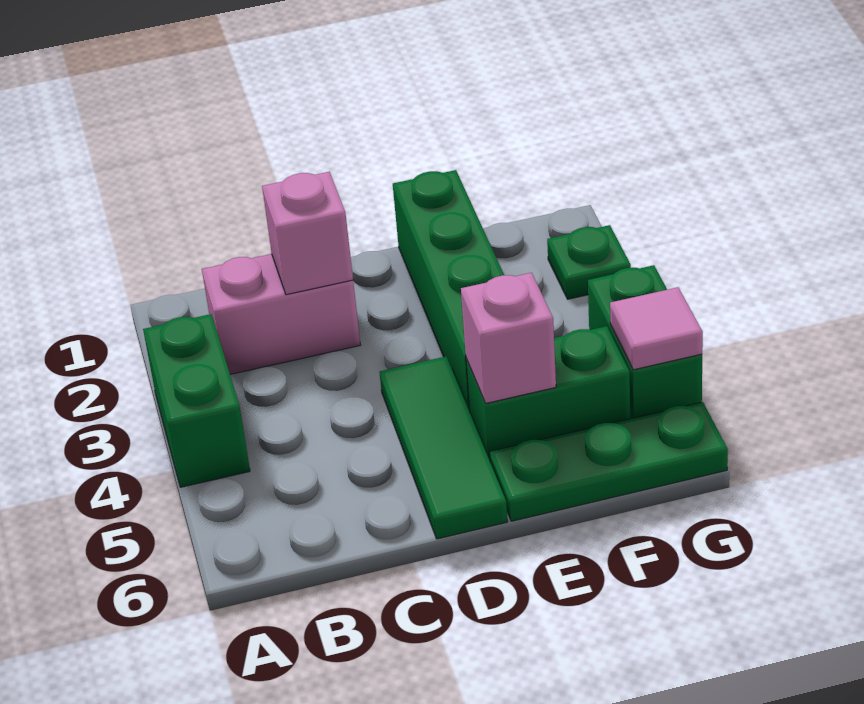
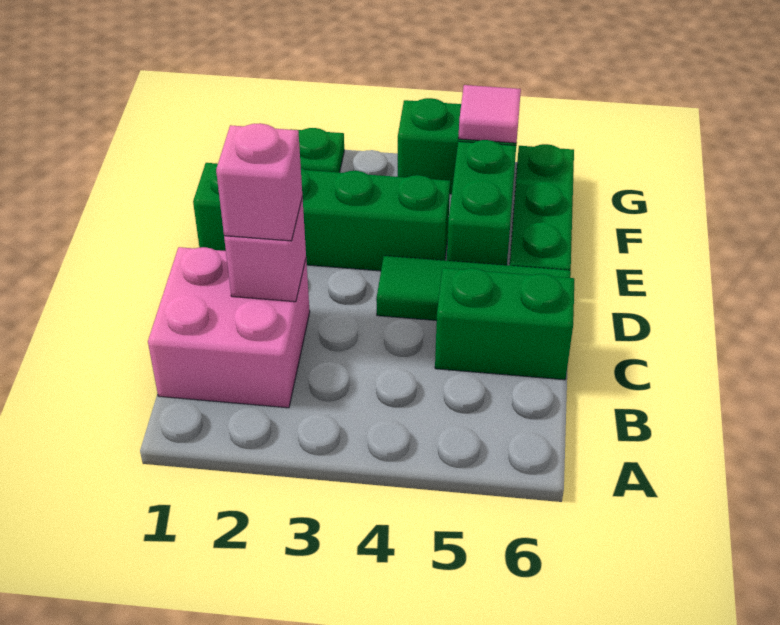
green 1x2 brick [143,314,250,487] -> green 1x2 brick moved to [435,268,574,380]
pink 1x2 brick [202,254,360,374] -> pink 2x2 brick [148,247,310,408]
pink 1x1 brick [461,273,556,403] -> pink 1x1 brick moved to [216,123,302,241]

